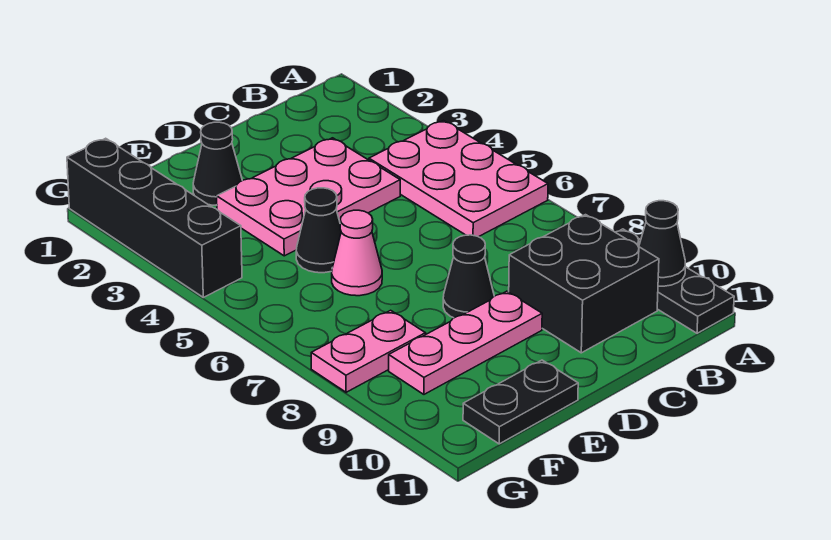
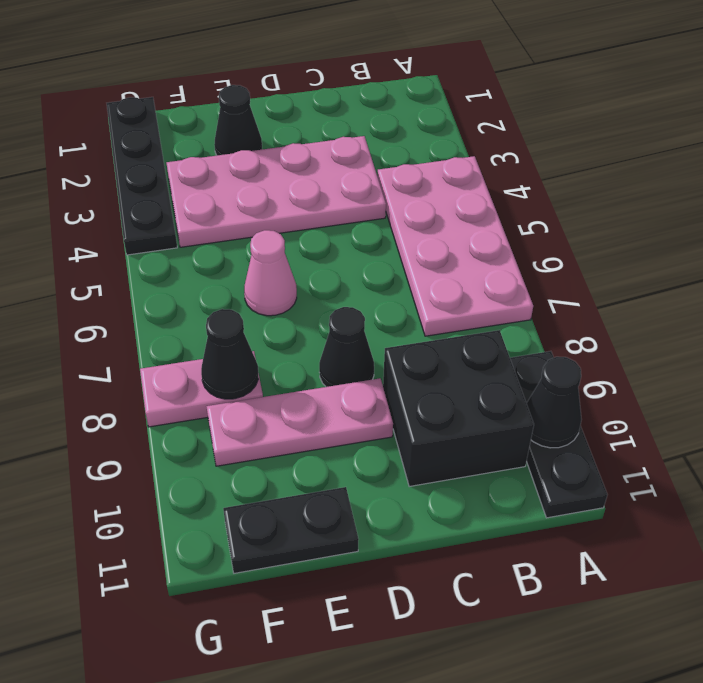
pink 2x3 plate [369,121,548,237] -> pink 2x4 plate [378,156,533,336]
pink 2x3 plate [217,138,400,256] -> pink 2x4 plate [167,136,386,247]
black 1x1 cone [296,188,341,273] -> black 1x1 cone moved to [201,309,258,399]
black 1x4 brick [67,138,242,297] -> black 1x4 plate [107,97,177,255]

